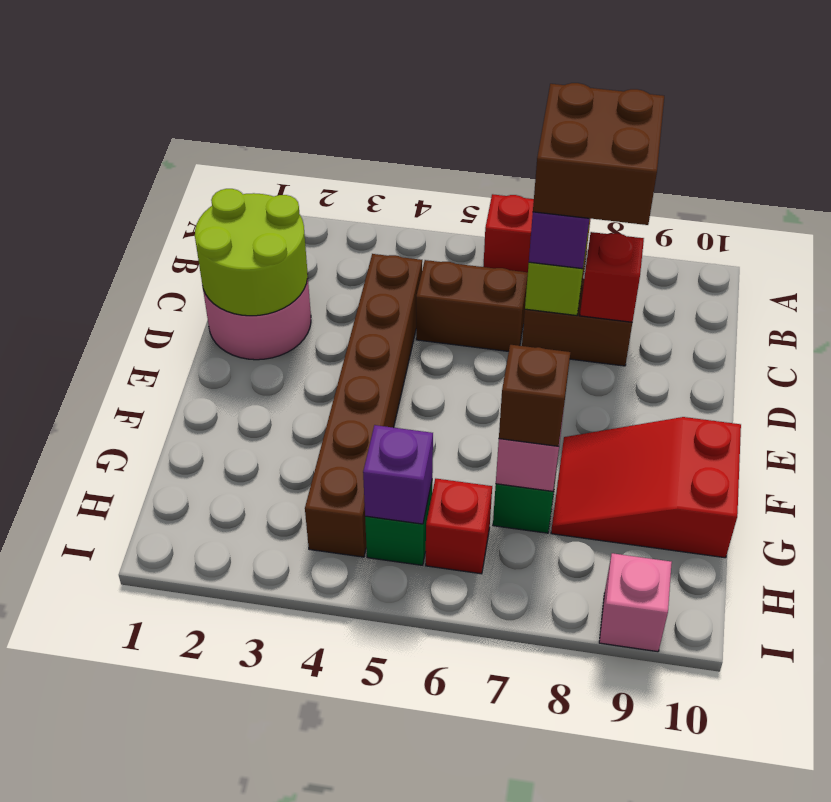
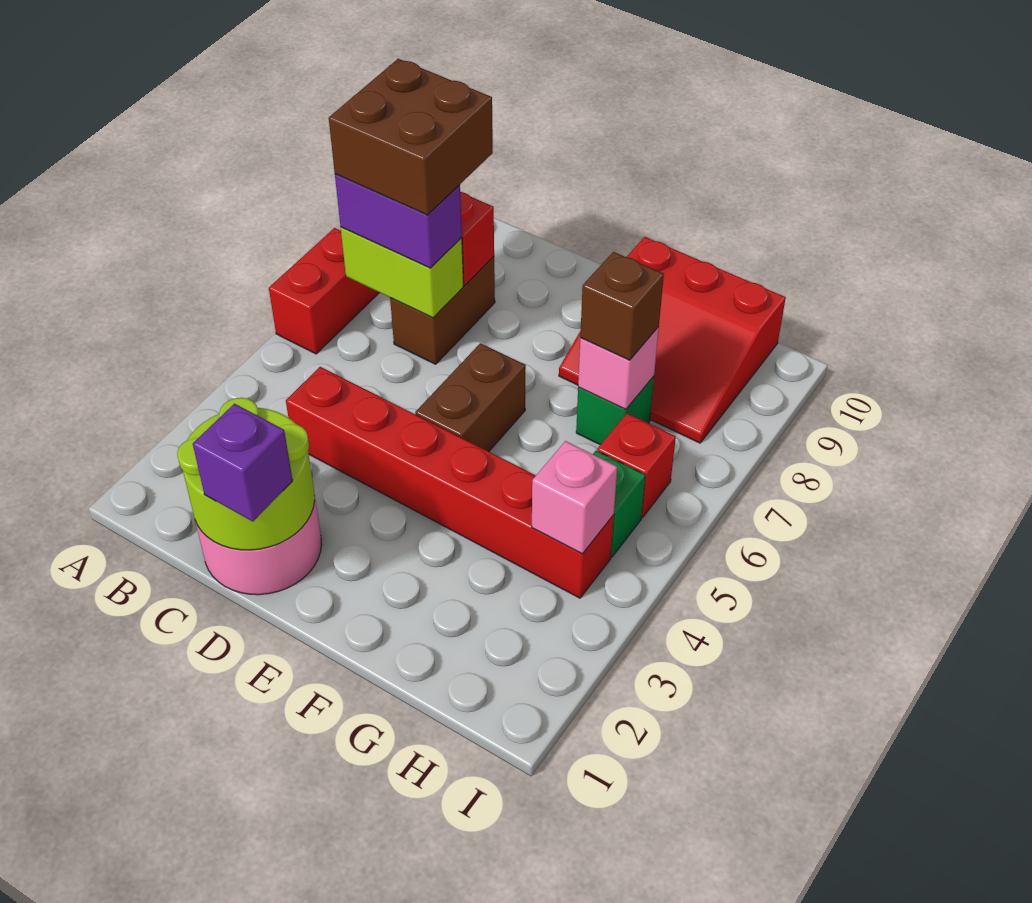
brown 1x6 brick [305,254,422,557] -> red 1x6 brick [286,367,614,598]
brown 1x2 brick [416,260,528,351] -> brown 1x2 brick moved to [415,343,526,451]
red 2x3 slope [551,417,741,558] -> red 3x3 slope [559,237,786,443]
purple 1x1 brick [363,425,433,524] -> purple 1x1 brick moved to [193,404,293,522]
pink 1x1 brick [599,553,672,652] -> pink 1x1 brick moved to [532,441,617,554]

